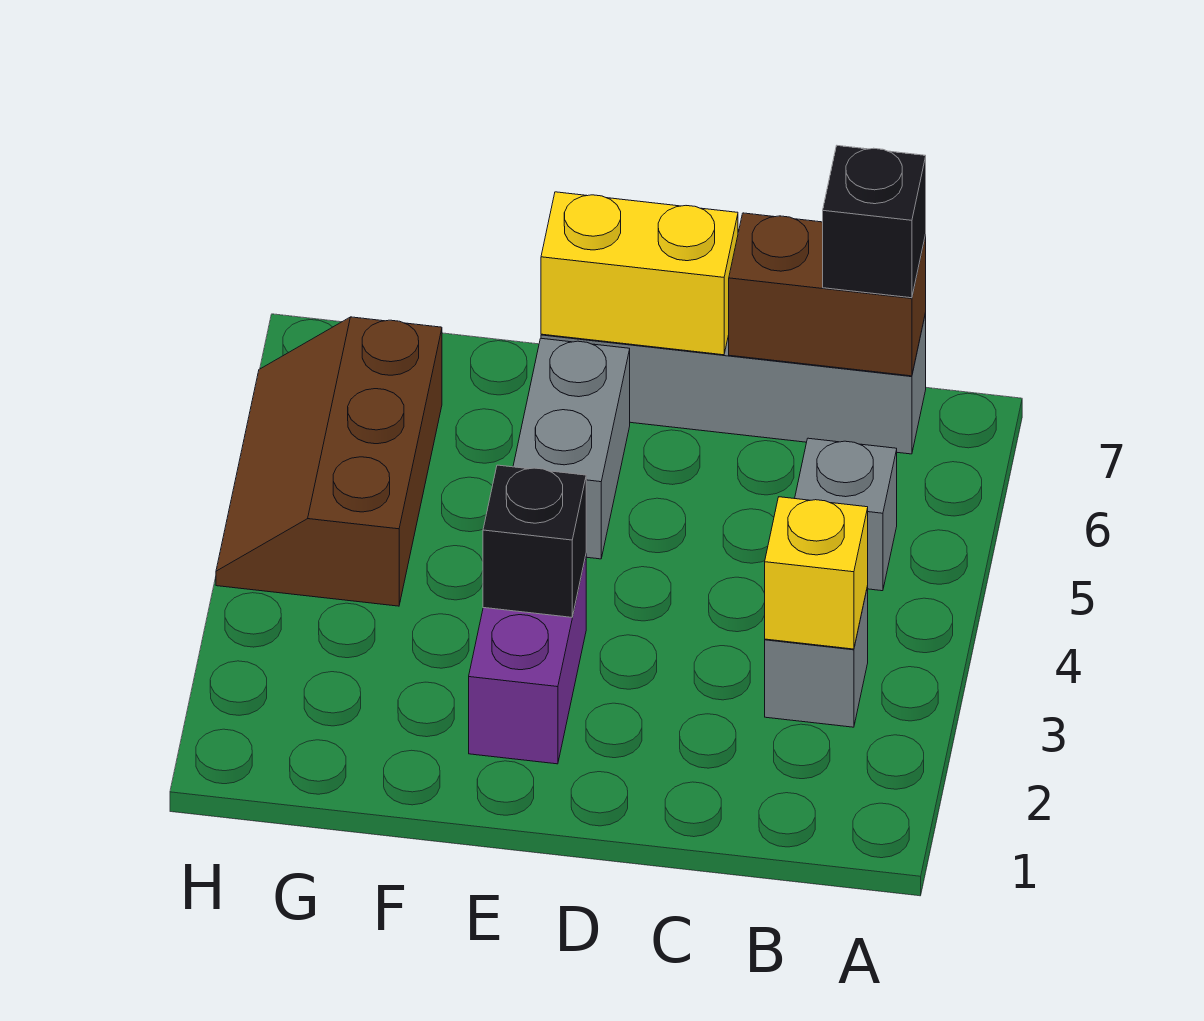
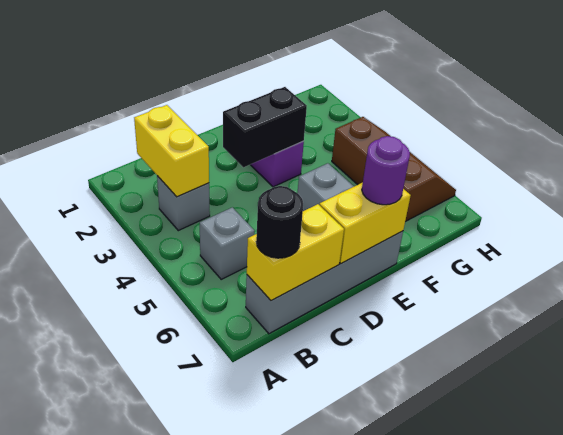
yellow 1x1 brick [765,497,868,649] -> yellow 1x2 brick [134,105,209,197]
brown 1x2 brick [729,213,926,376] -> yellow 1x2 brick [247,204,344,301]
black 1x1 brick [823,146,926,298] -> black 1x1 round brick [256,186,303,258]
black 1x1 brick [483,465,586,617] -> black 1x2 brick [223,87,307,167]
none -> purple 1x1 round brick [362,136,410,205]

